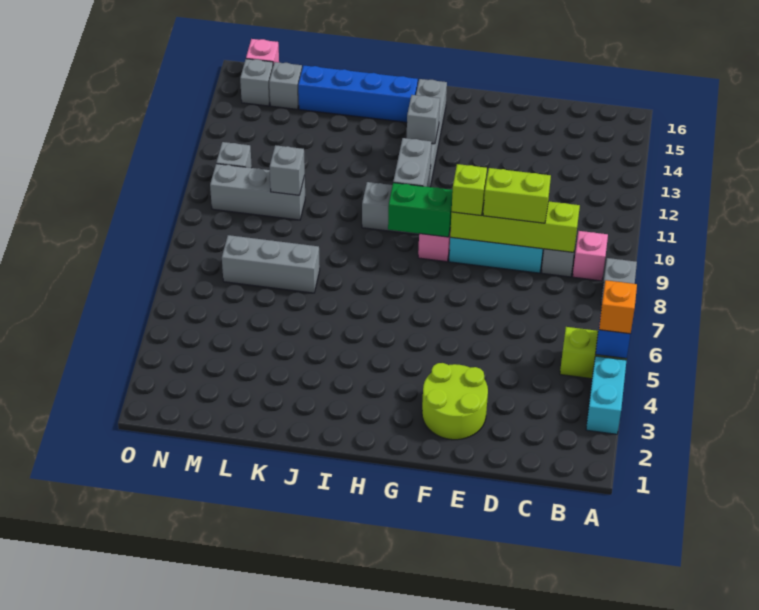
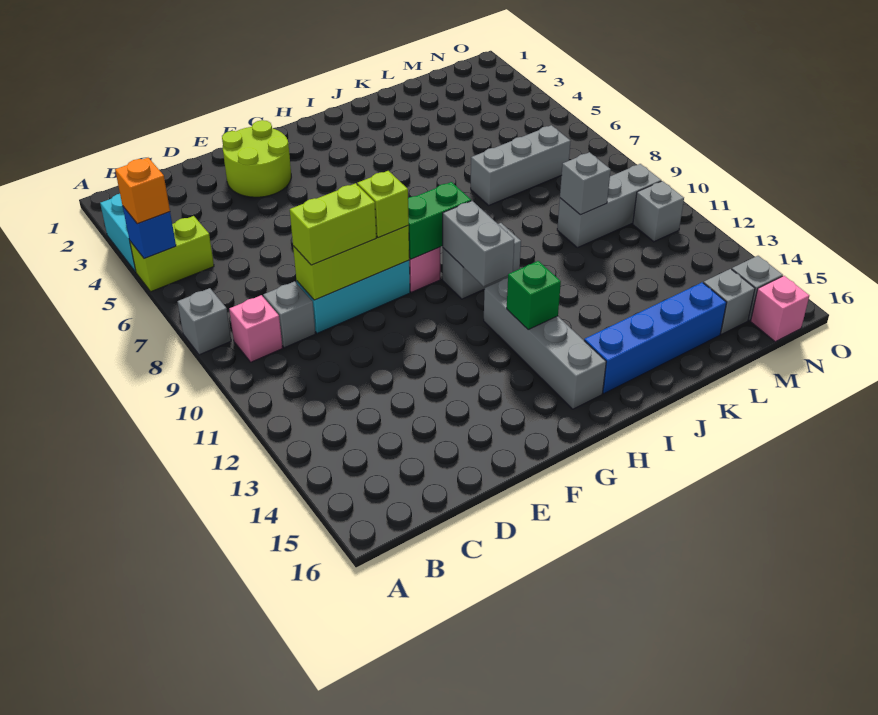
lime 1x4 brick [450,201,580,252] -> lime 1x3 brick [293,226,409,300]
grey 1x1 brick [407,95,440,144] -> green 1x1 brick [507,261,561,329]

